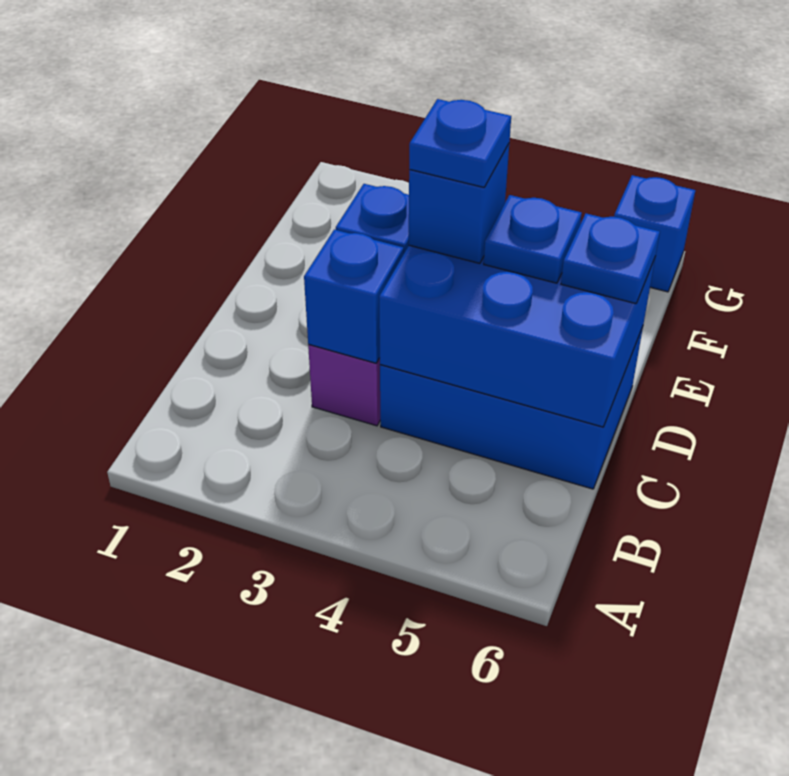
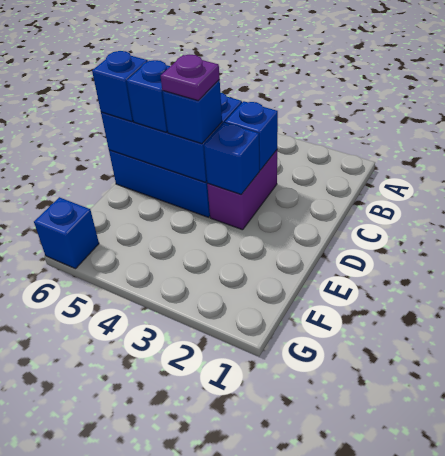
blue 1x1 plate [409,99,511,187] -> purple 1x1 plate [161,55,220,101]
blue 1x1 plate [484,195,582,283] -> blue 1x1 brick [127,60,170,132]
blue 1x1 plate [561,214,660,304] -> blue 1x1 brick [92,51,148,122]

